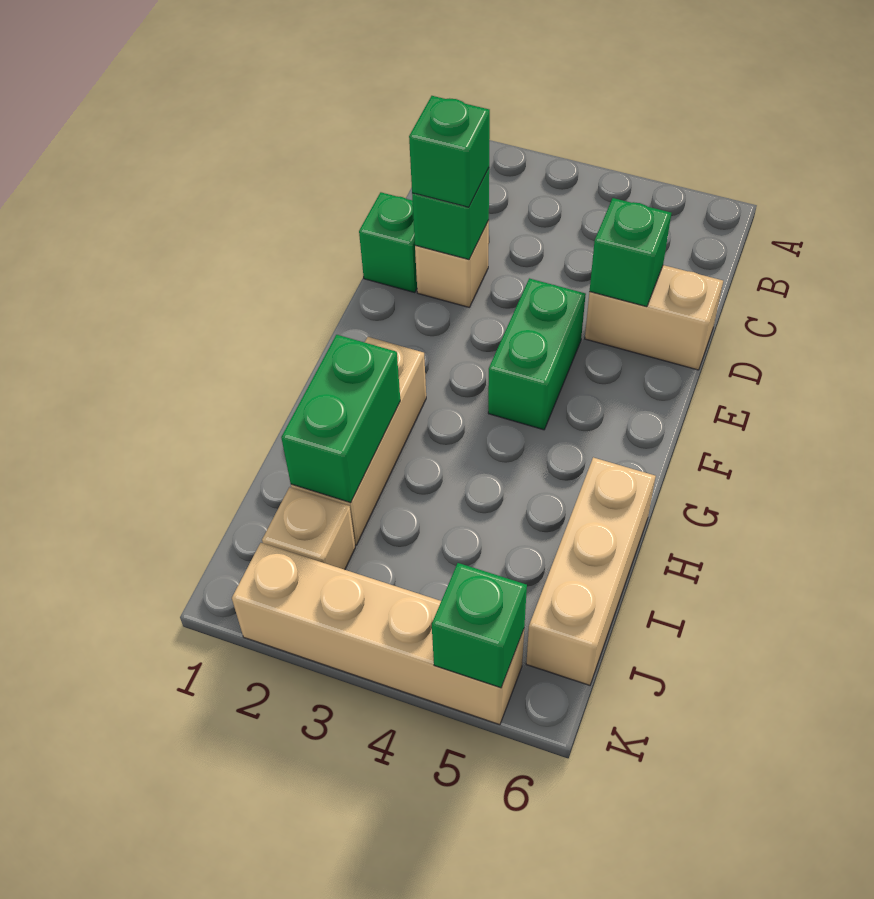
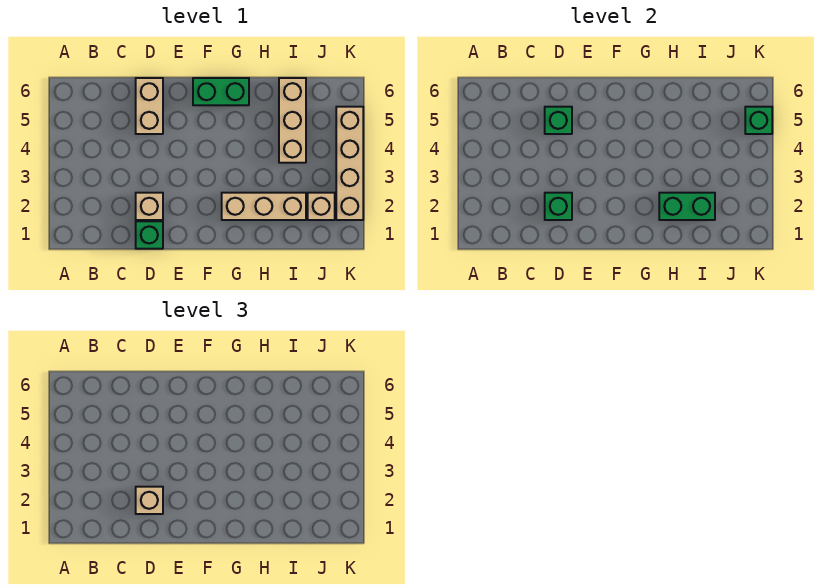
green 1x1 brick [409,96,490,207] -> tan 1x1 brick [136,487,163,514]
green 1x2 brick [488,278,586,430] -> green 1x2 brick moved to [193,78,249,105]
tan 1x3 brick [526,457,656,685] -> tan 1x3 brick turned to [279,78,306,163]

